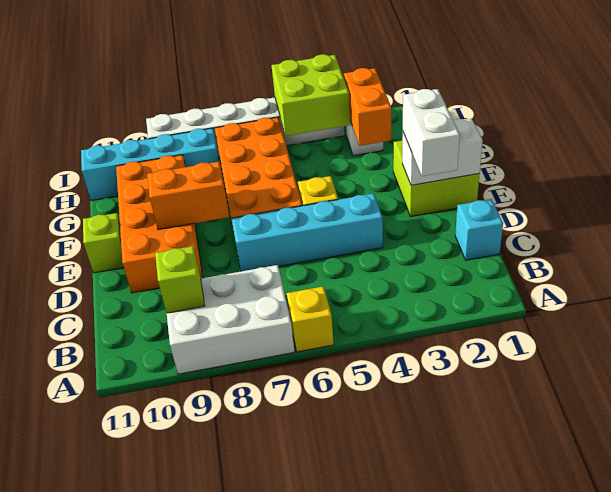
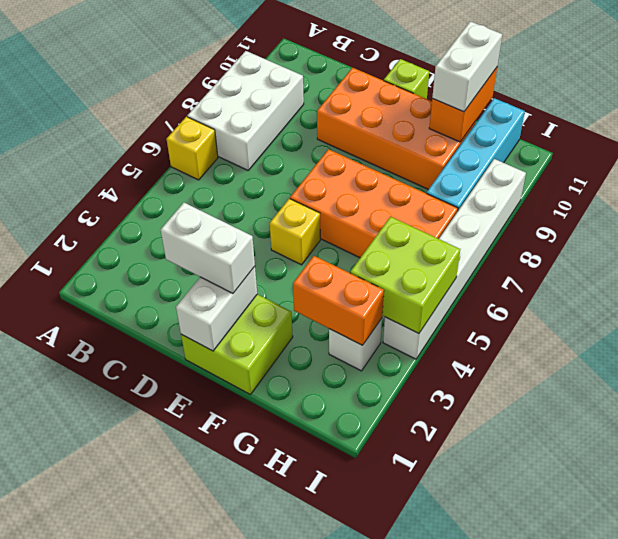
lime 1x1 brick [155,246,205,313] -> none
cyan 1x1 brick [455,199,503,260] -> none
cyan 1x4 brick [232,193,383,271] -> none
orange 1x2 brick [147,162,229,230] -> orange 1x2 brick moved to [429,68,497,142]
none -> white 1x2 brick [432,21,502,112]

